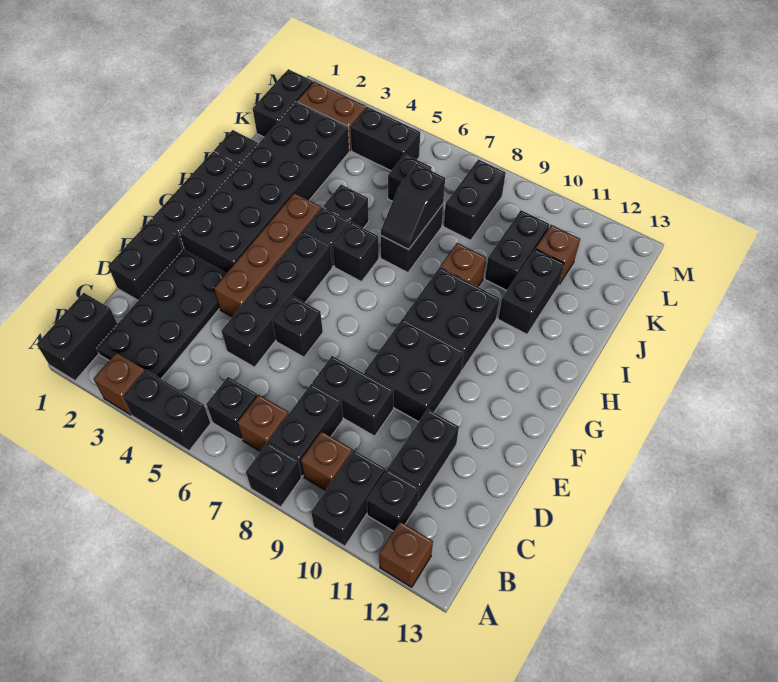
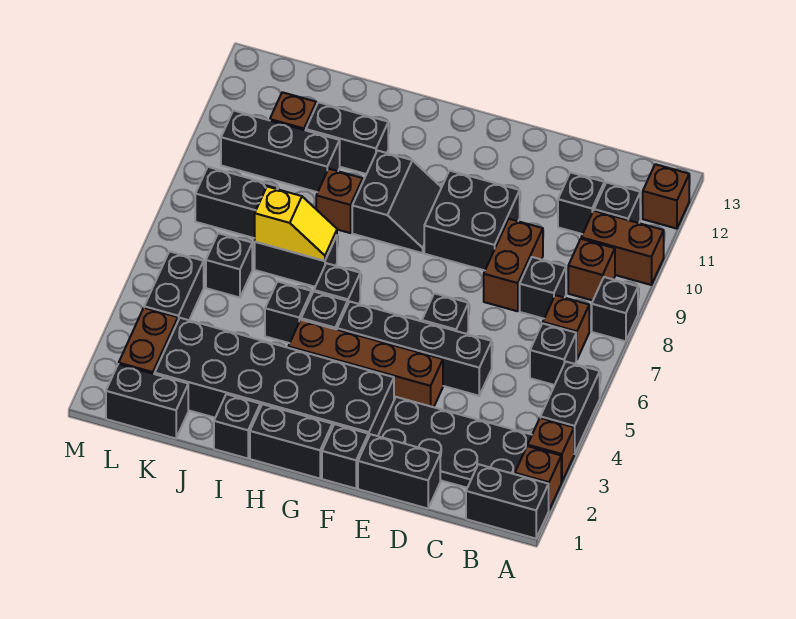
none -> brown 1x1 brick [515,446,561,510]
black 1x2 brick [311,450,385,546] -> brown 1x2 brick [581,211,664,285]
black 1x2 brick [269,384,343,476] -> black 1x1 brick [520,257,566,319]
black 1x2 brick [388,409,459,503] -> black 1x1 brick [558,172,604,234]
black 1x2 brick [312,356,394,436] -> brown 1x2 brick [484,219,543,311]
black 2x2 brick [403,267,500,370] -> black 2x2 slope [352,151,442,253]
black 1x2 slope [381,164,445,249] -> yellow 1x2 slope [255,187,337,261]
black 1x2 brick [485,210,549,291] -> black 1x3 brick [221,110,340,192]

